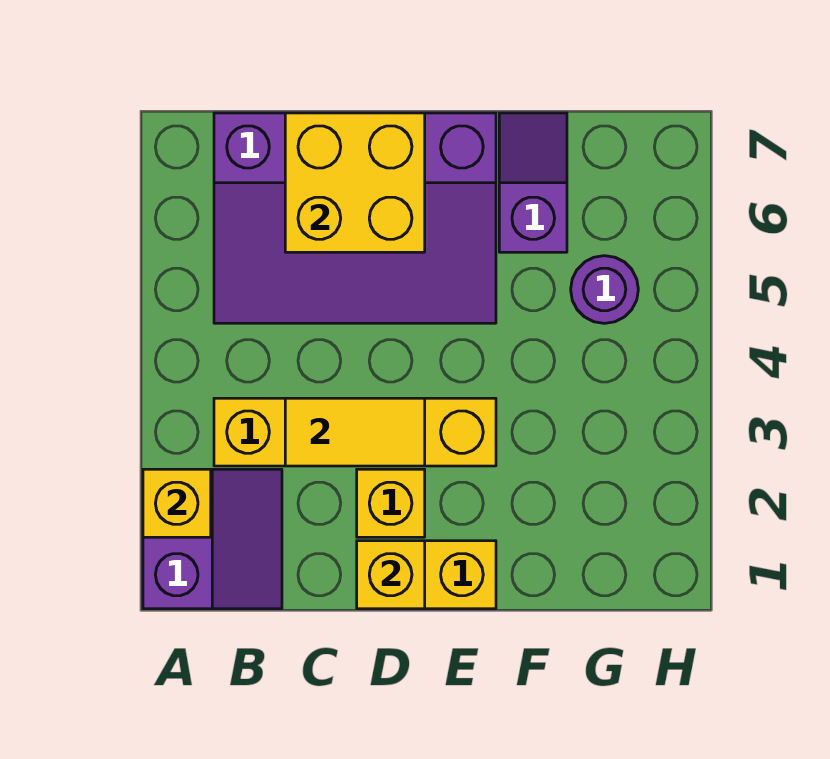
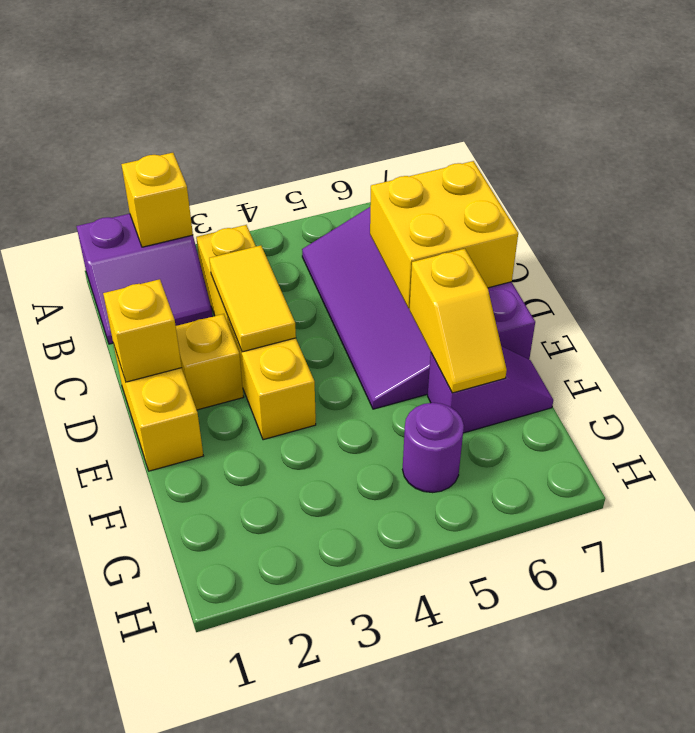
none -> yellow 1x2 slope [409,249,507,393]

